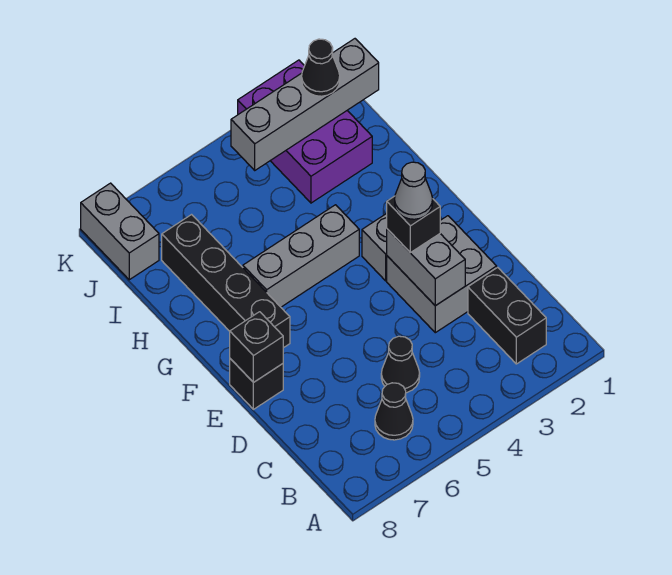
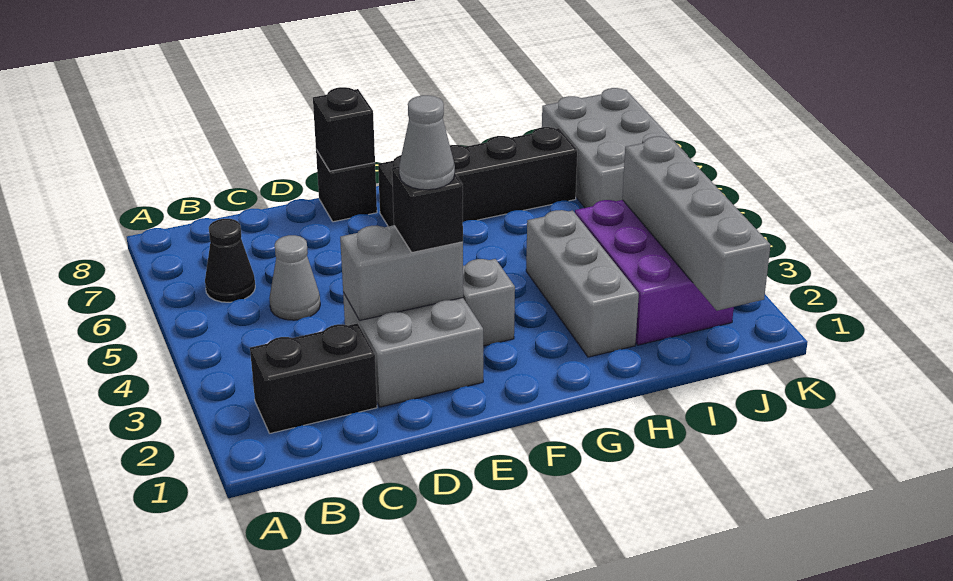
black 1x1 cone [381,336,420,393] -> grey 1x1 cone [269,235,320,320]
grey 1x3 brick [243,205,359,307] -> grey 1x3 brick moved to [526,210,639,357]
purple 2x3 brick [238,60,372,203] -> purple 2x3 brick turned to [575,200,734,345]
black 1x1 cone [302,39,340,96] -> none
grey 1x2 brick [81,183,159,280] -> grey 2x3 brick [542,88,688,208]

